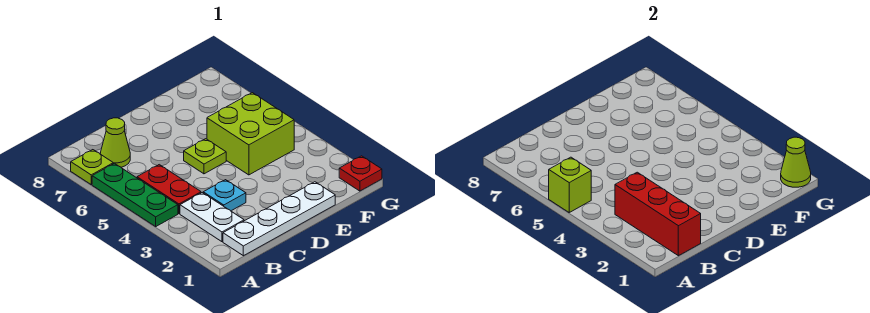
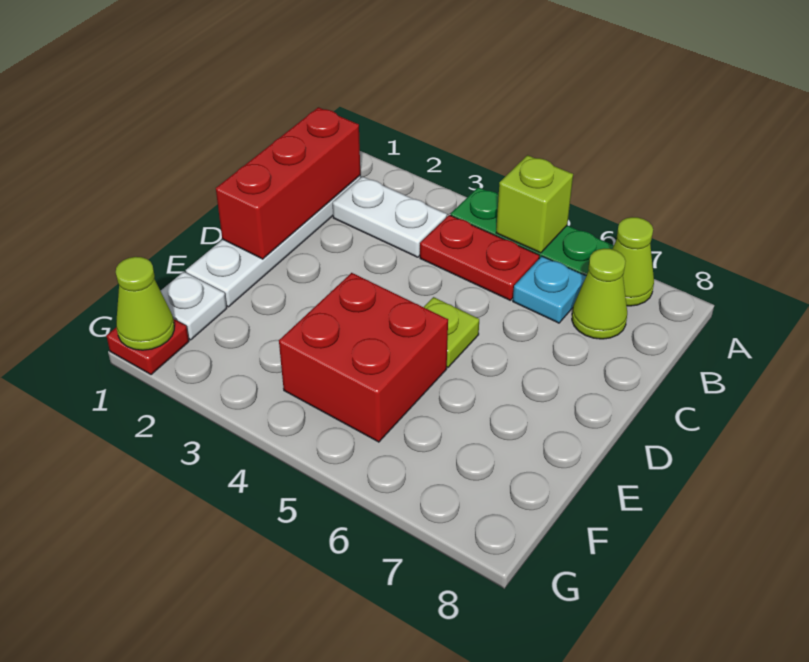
lime 1x1 plate [71,150,113,184] -> lime 1x1 cone [613,217,654,306]
red 1x3 brick [615,172,701,256] -> red 1x3 brick turned to [216,107,360,259]
cyan 1x1 plate [203,180,246,211] -> cyan 1x1 plate moved to [513,256,586,323]
lime 2x2 brick [207,93,294,175] -> red 2x2 brick [279,273,448,442]
none -> white 1x1 plate [161,272,227,340]

